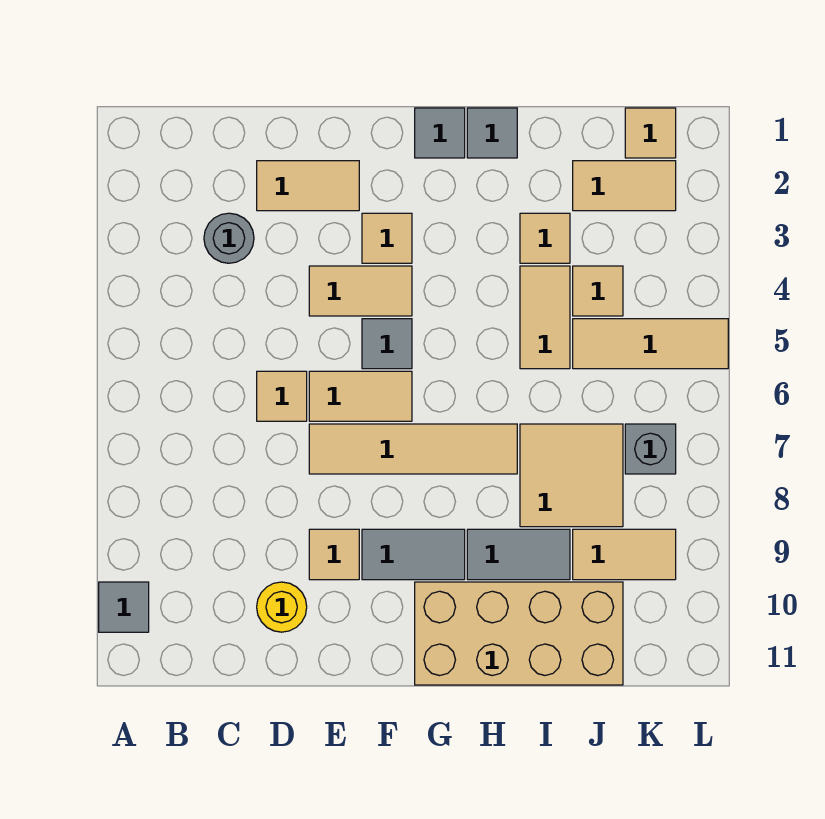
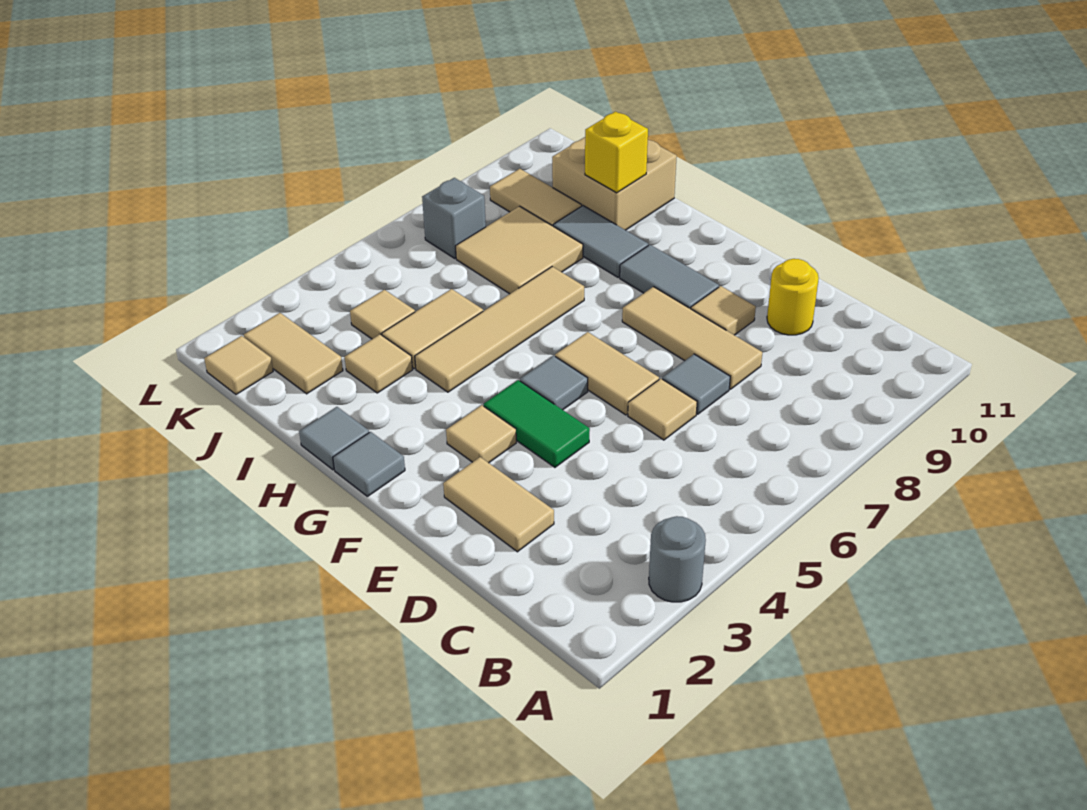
grey 1x1 tile [99,582,149,632] -> grey 1x1 tile moved to [662,354,730,414]
grey 1x1 round brick [204,213,254,263] -> grey 1x1 round brick moved to [649,516,706,602]
tan 1x2 tile [309,266,412,316] -> green 1x2 tile [484,380,590,467]
tan 1x4 tile [309,424,517,474] -> tan 1x4 tile turned to [415,267,584,392]
tan 2x4 brick [415,582,623,685] -> tan 2x2 brick [552,137,677,230]
none -> yellow 1x1 brick [585,111,648,193]
tan 1x3 tile [573,319,728,369] -> tan 1x3 tile moved to [622,287,763,389]

